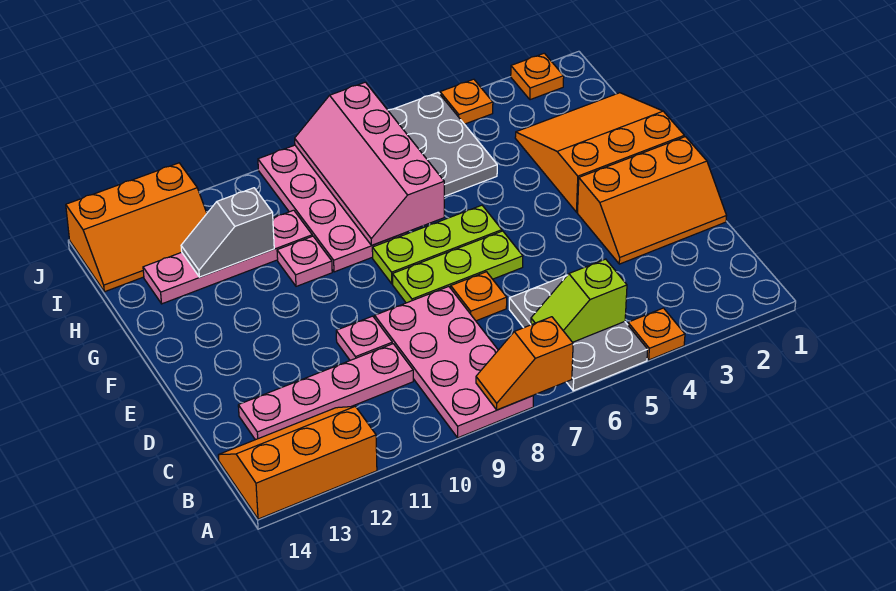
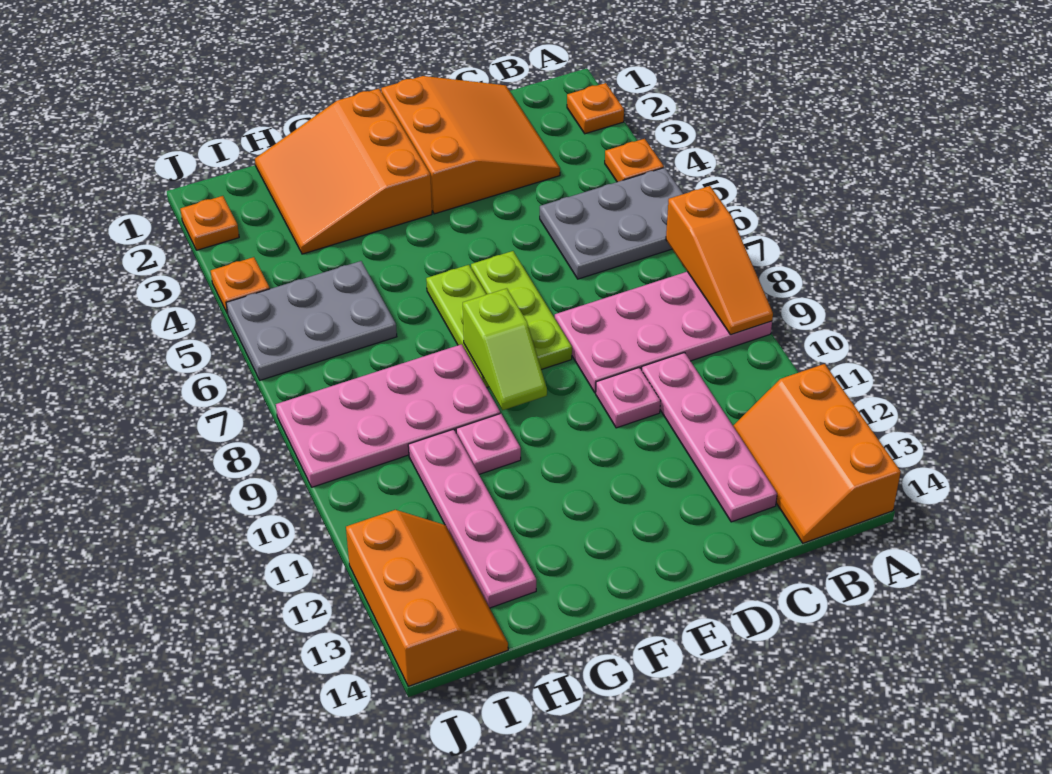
orange 1x2 slope [476,317,573,410] -> orange 1x3 slope [666,186,773,335]
lime 1x2 slope [531,259,627,342] -> lime 1x2 slope moved to [463,288,547,410]
orange 2x3 slope [578,137,726,264] -> orange 3x3 slope [381,76,560,214]
orange 1x1 plate [451,272,507,321] -> orange 1x1 plate moved to [567,83,624,134]
pink 2x4 slope [295,82,444,245] -> none
grey 1x2 slope [181,188,274,277] -> none

